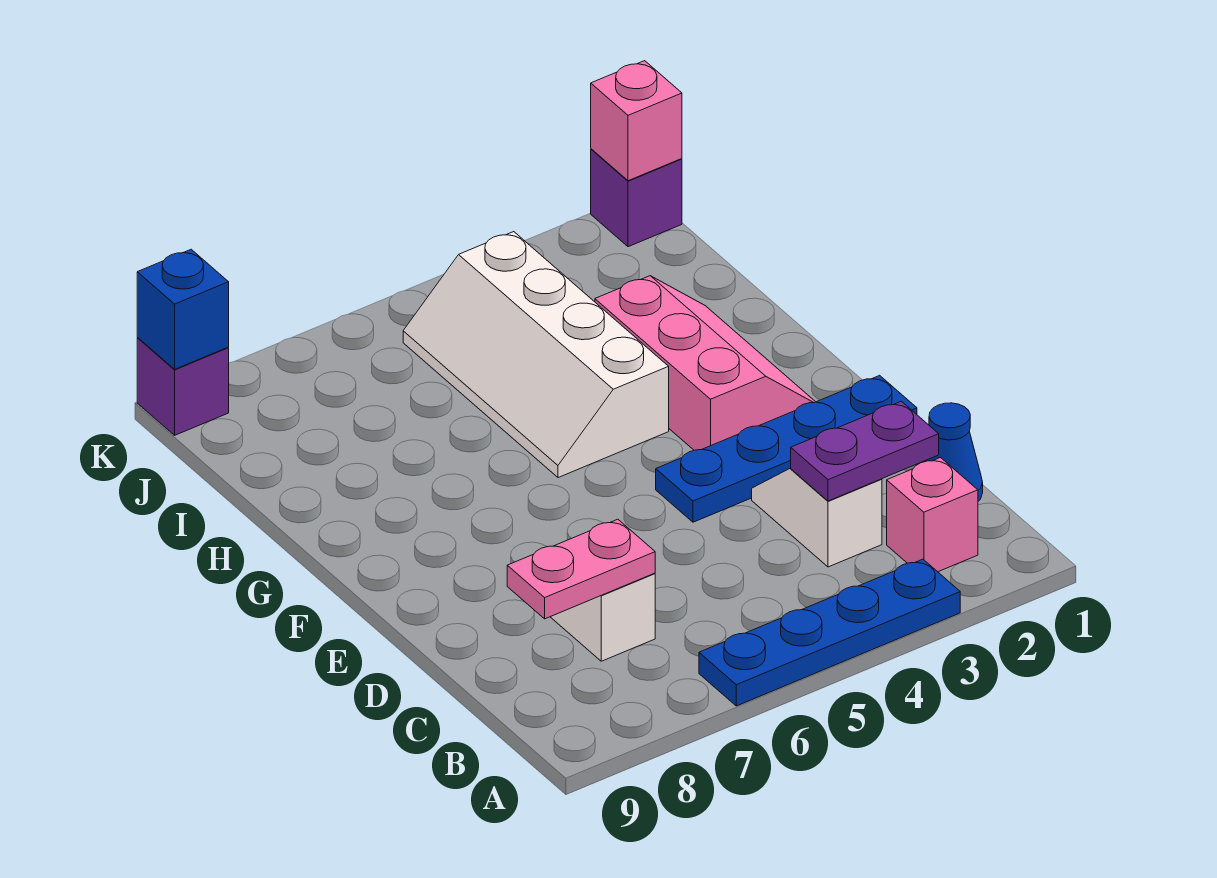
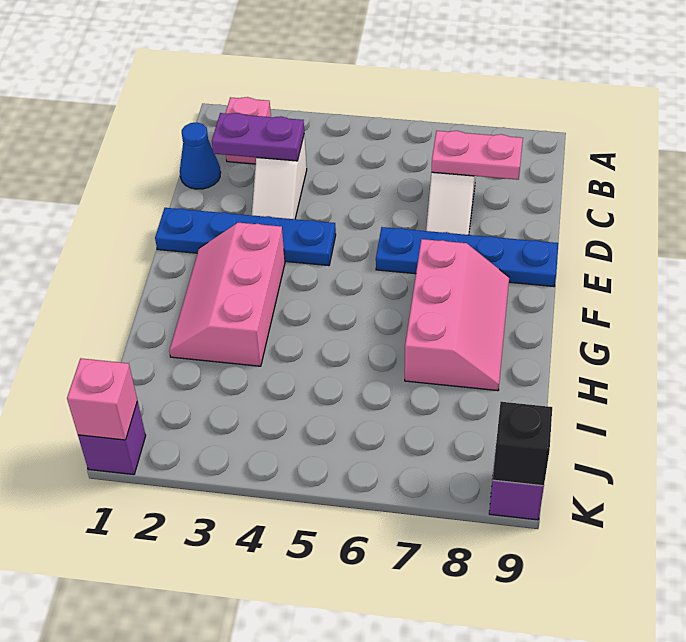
blue 1x4 plate [699,559,960,706] -> blue 1x4 plate moved to [376,227,558,287]
none -> pink 2x3 slope [405,239,509,391]
white 2x4 slope [403,232,669,478] -> none
blue 1x1 brick [137,249,229,369] -> black 1x1 brick [493,402,552,486]

